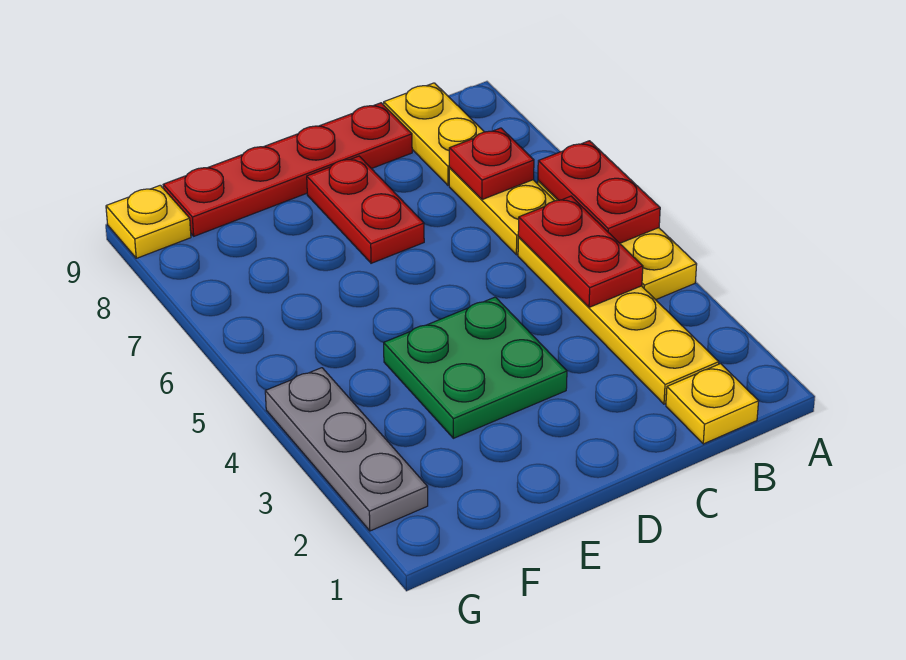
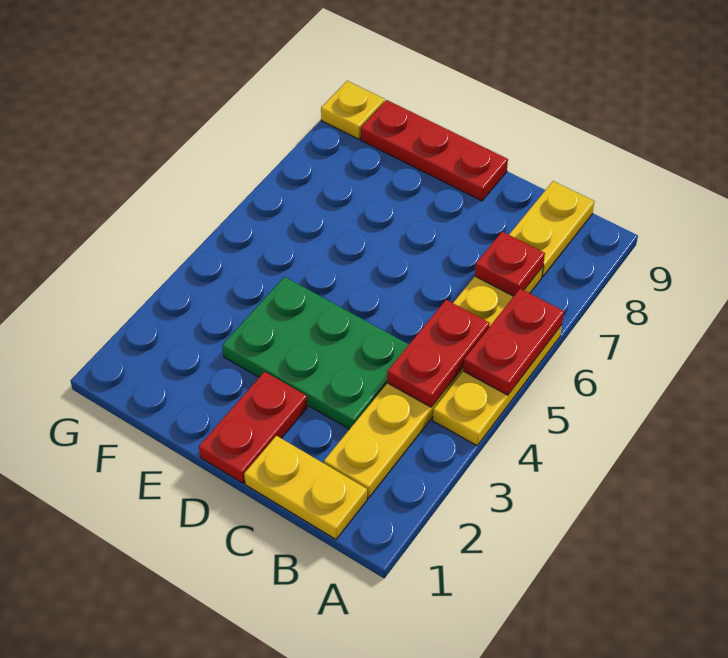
yellow 1x1 plate [666,364,759,444] -> yellow 1x2 plate [244,436,367,539]
red 1x4 plate [163,103,412,236] -> red 1x3 plate [361,100,508,201]
green 2x2 plate [384,297,567,438] -> green 2x3 plate [222,277,409,429]
red 1x2 plate [307,156,424,263] -> red 1x2 plate moved to [199,372,307,483]
grey 1x3 plate [265,368,428,531] -> none

